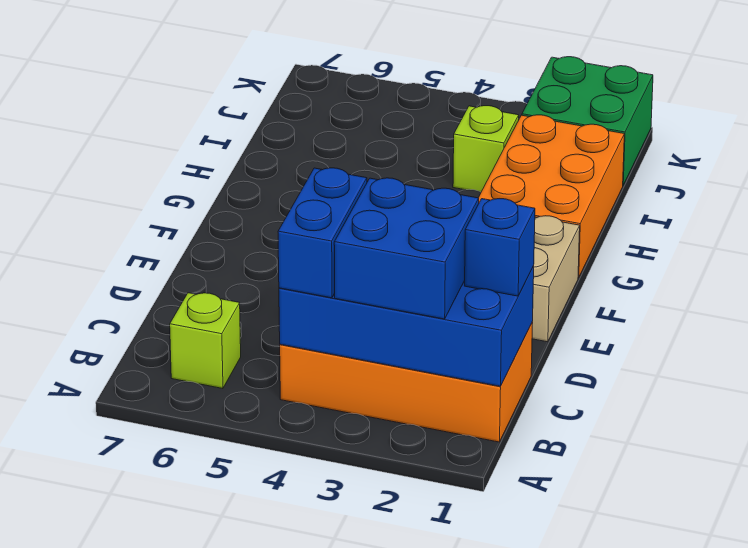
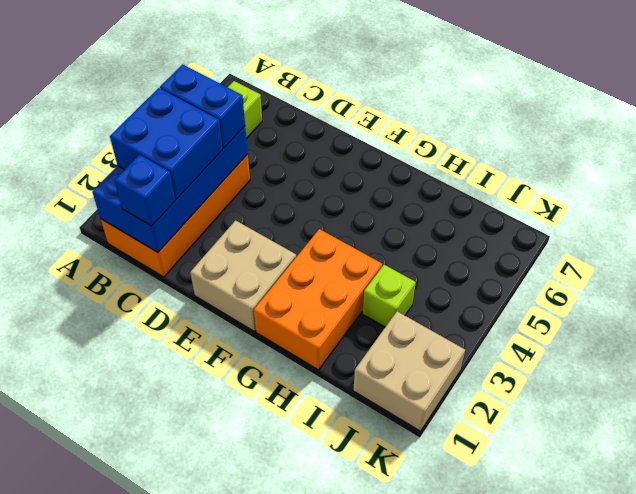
orange 2x3 brick [478,115,624,278] -> orange 2x3 brick turned to [254,229,382,370]
green 2x2 brick [522,57,653,185] -> tan 2x2 brick [353,311,465,431]

